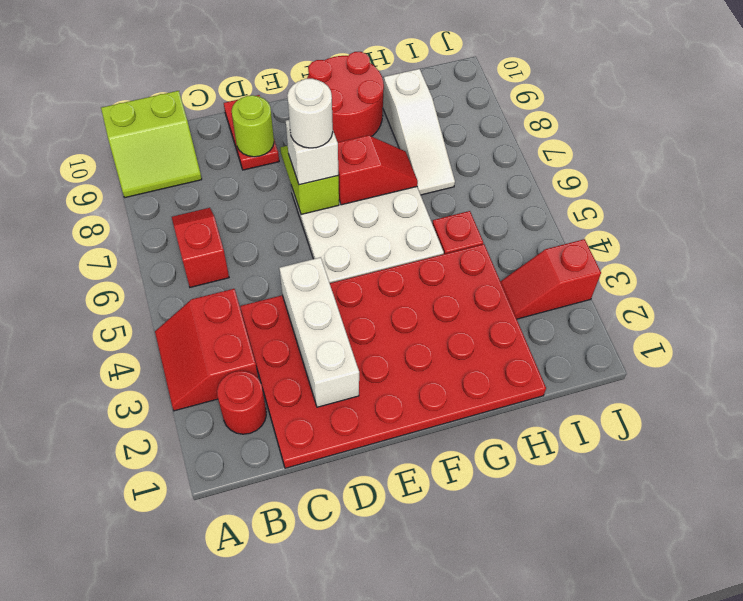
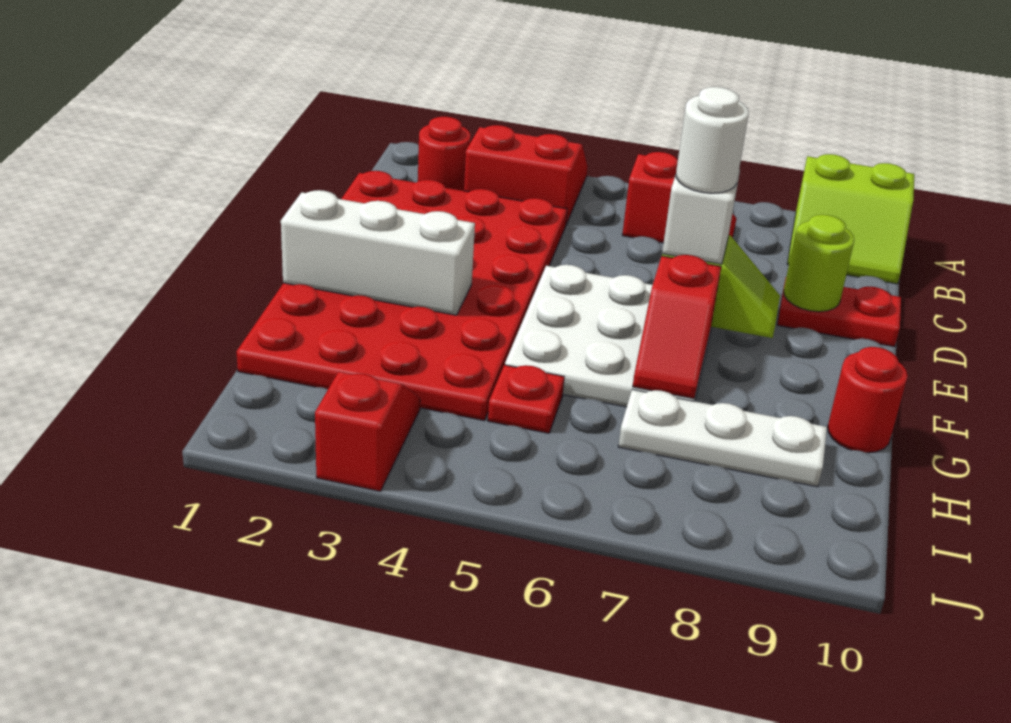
lime 2x2 slope [101,91,202,198] -> lime 2x2 slope turned to [787,154,914,284]
white 1x3 brick [279,257,359,407] -> white 1x3 brick moved to [281,190,475,315]
red 2x2 round brick [307,52,384,142] -> red 1x1 round brick [828,347,908,453]
white 1x3 slope [383,69,455,195] -> white 1x3 plate [618,389,827,487]

